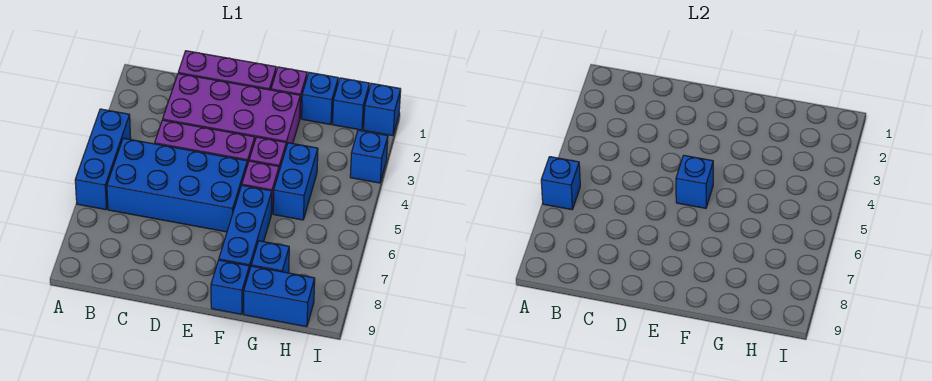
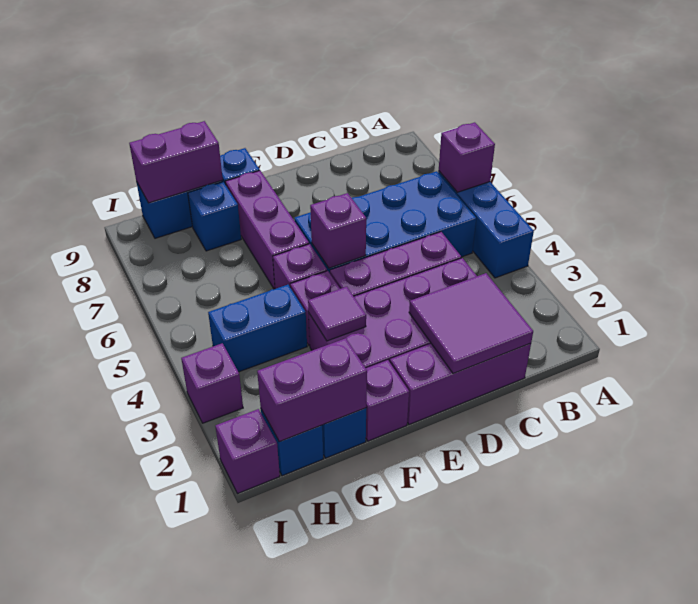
blue 1x1 brick [541,157,580,210] -> purple 1x1 brick [439,122,495,192]
none -> purple 2x2 tile [409,273,533,374]
blue 1x1 brick [676,155,713,208] -> purple 1x1 brick [310,193,366,268]
none -> purple 1x1 tile [308,287,366,341]
blue 1x3 brick [219,185,272,271] -> purple 1x3 brick [225,171,309,289]
none -> purple 1x2 brick [257,338,367,442]
blue 1x2 brick [273,143,318,220] -> blue 1x2 brick turned to [208,285,307,372]
none -> purple 1x2 brick [129,121,223,203]
blue 1x1 brick [364,83,401,136] -> purple 1x1 brick [215,409,280,494]
blue 1x1 brick [350,130,388,183] -> purple 1x1 brick [181,343,243,423]

